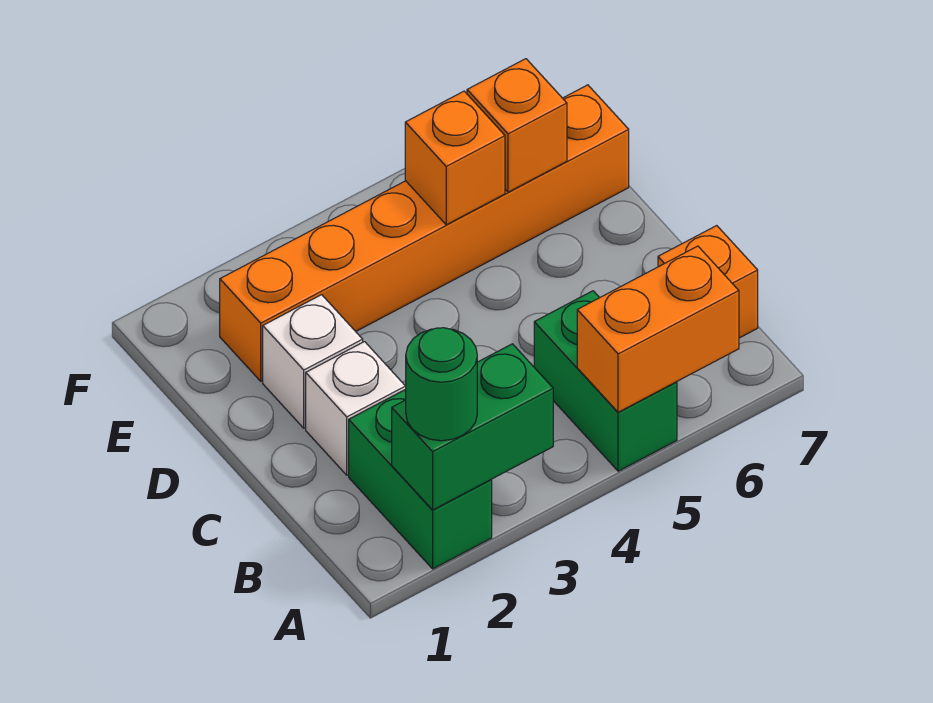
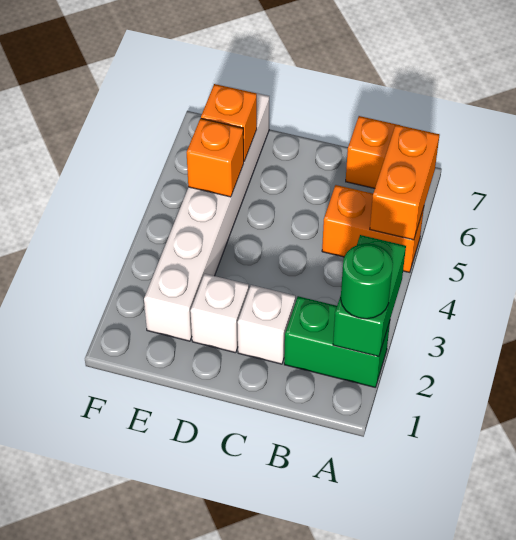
green 1x2 brick [534,291,677,471] -> orange 1x2 brick [322,185,424,272]
orange 1x6 brick [220,85,629,381] -> white 1x6 brick [144,88,269,341]

